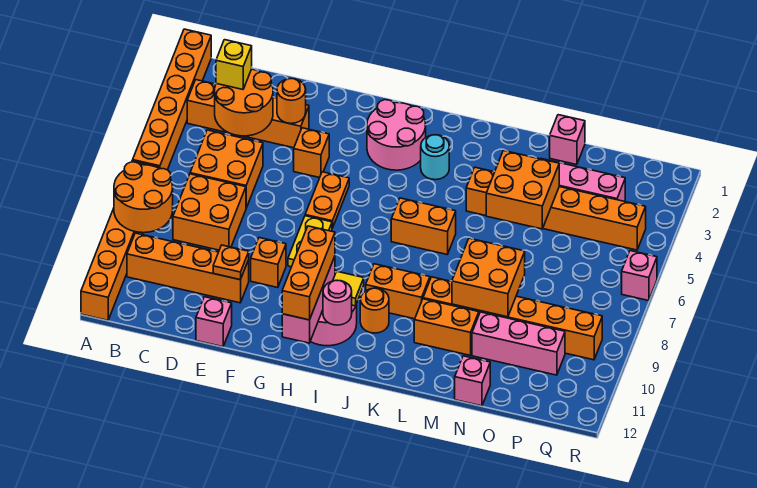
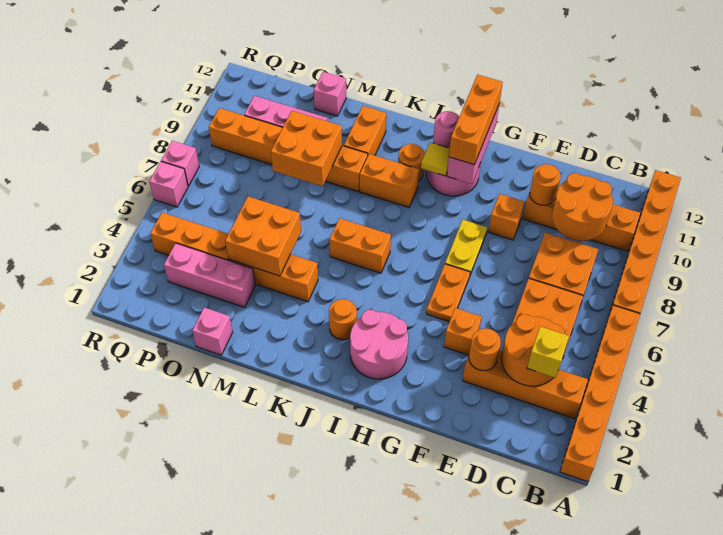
orange 2x2 round brick [114,162,173,233] -> orange 2x2 round brick moved to [552,173,613,241]
orange 1x1 plate [213,245,249,280] -> orange 1x1 round brick [530,164,561,205]
pink 1x1 brick [196,297,232,347] -> pink 1x1 brick moved to [161,141,199,186]
cyan 1x1 round brick [421,135,449,180] -> orange 1x1 round brick [329,299,357,340]
orange 1x2 brick [414,299,479,355] -> orange 1x2 brick turned to [344,106,386,156]

